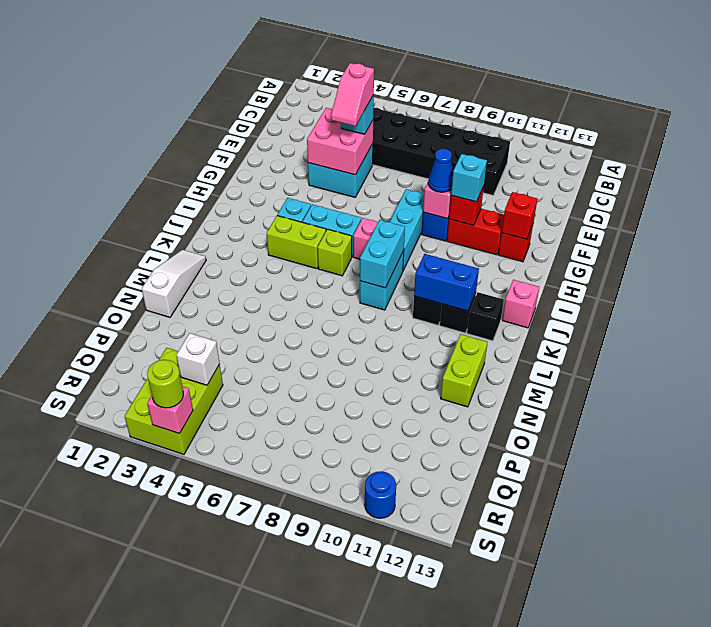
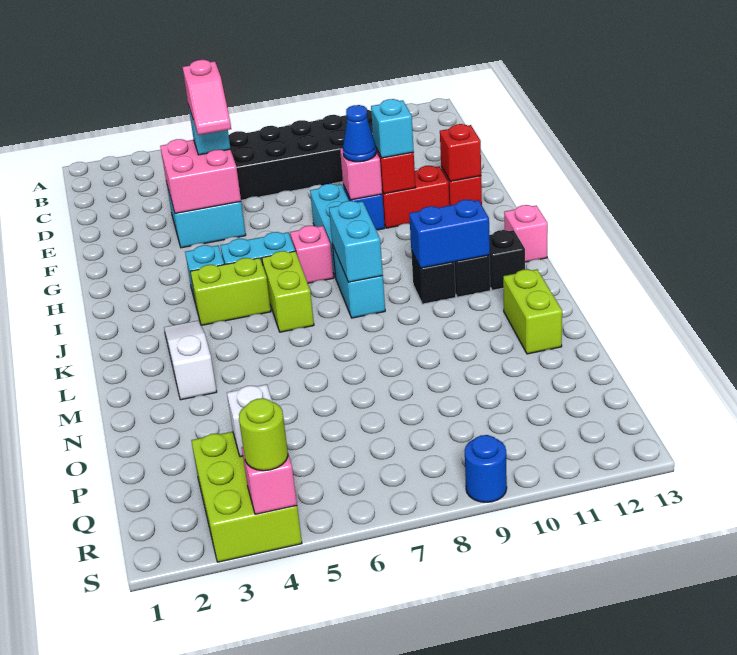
lime 1x1 brick [318,229,352,276] -> lime 1x2 brick [262,251,314,332]
white 1x3 slope [142,250,206,317] -> white 1x3 slope moved to [164,321,217,400]
blue 1x1 round brick [365,471,396,518] -> blue 1x1 round brick moved to [465,435,507,502]

